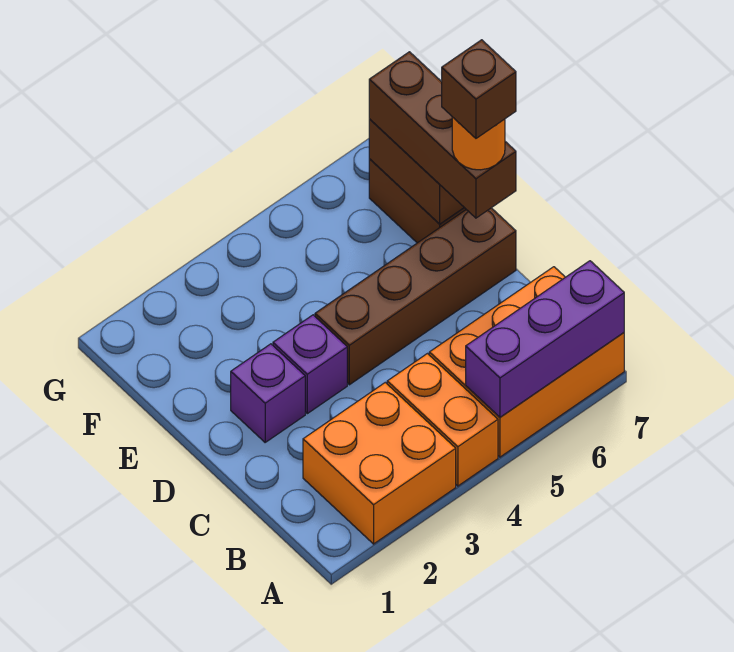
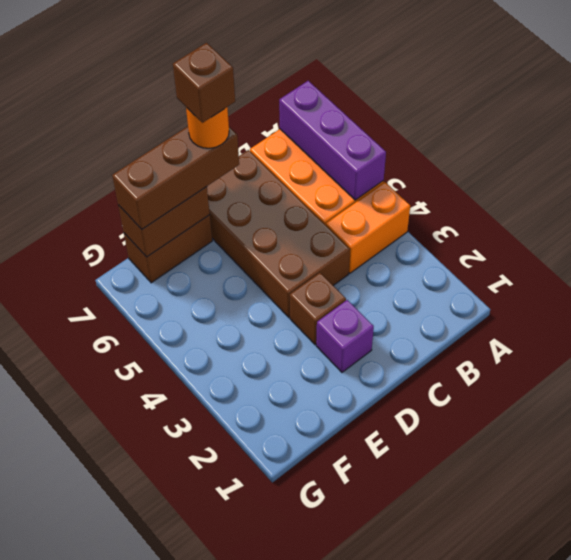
orange 2x2 brick [303,382,456,544] -> none
purple 1x1 brick [273,315,347,414] -> brown 1x1 brick [290,273,346,345]
brown 1x4 brick [315,208,516,385] -> brown 2x4 brick [207,150,350,317]

